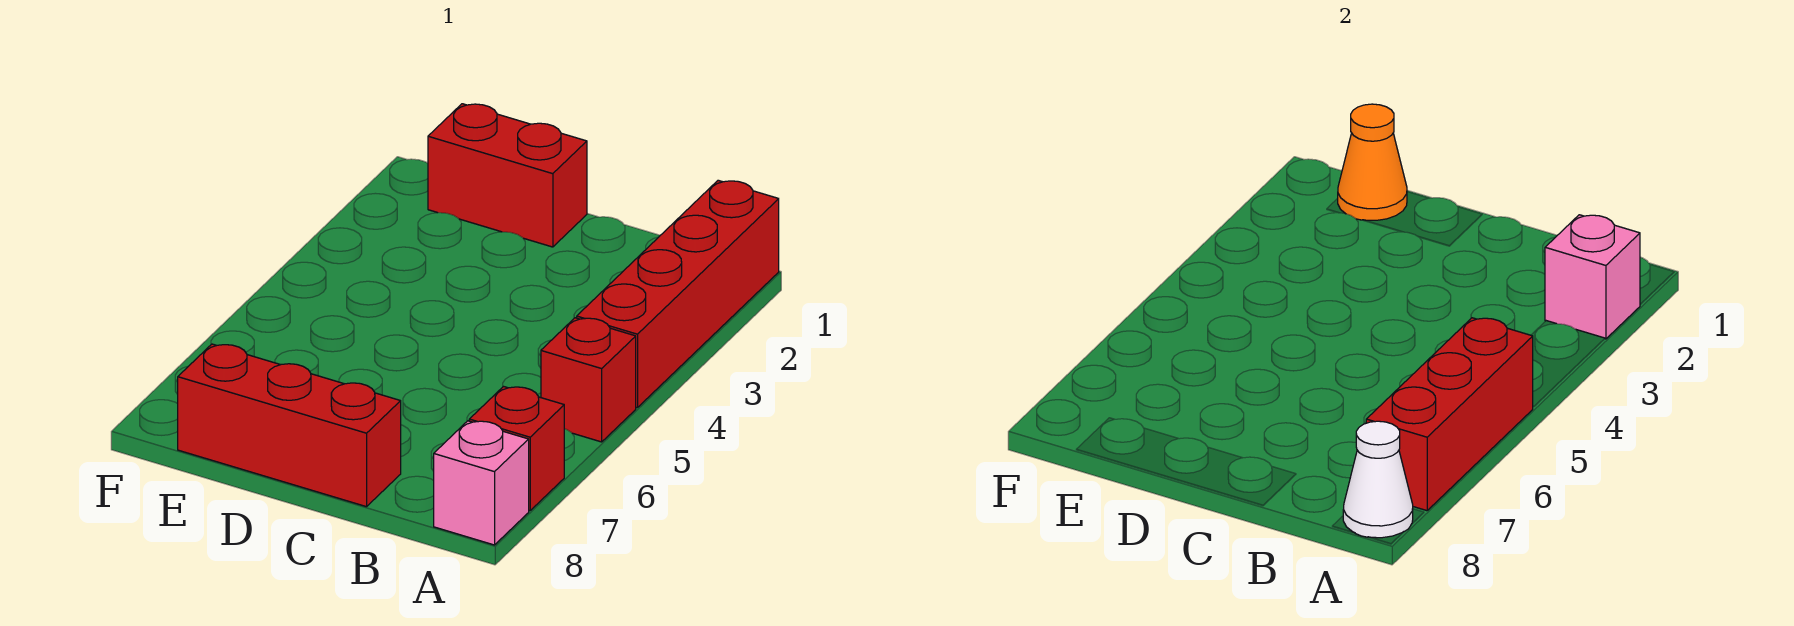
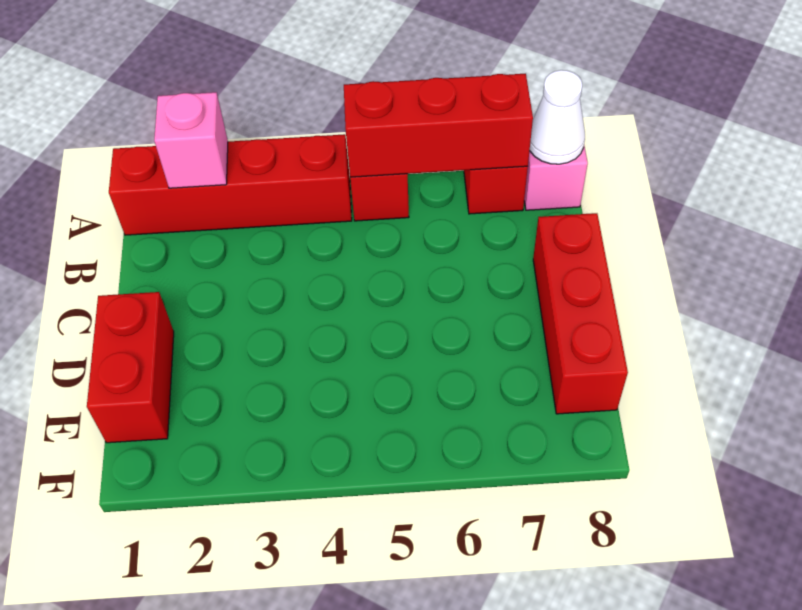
orange 1x1 cone [1338,104,1407,220] -> none

